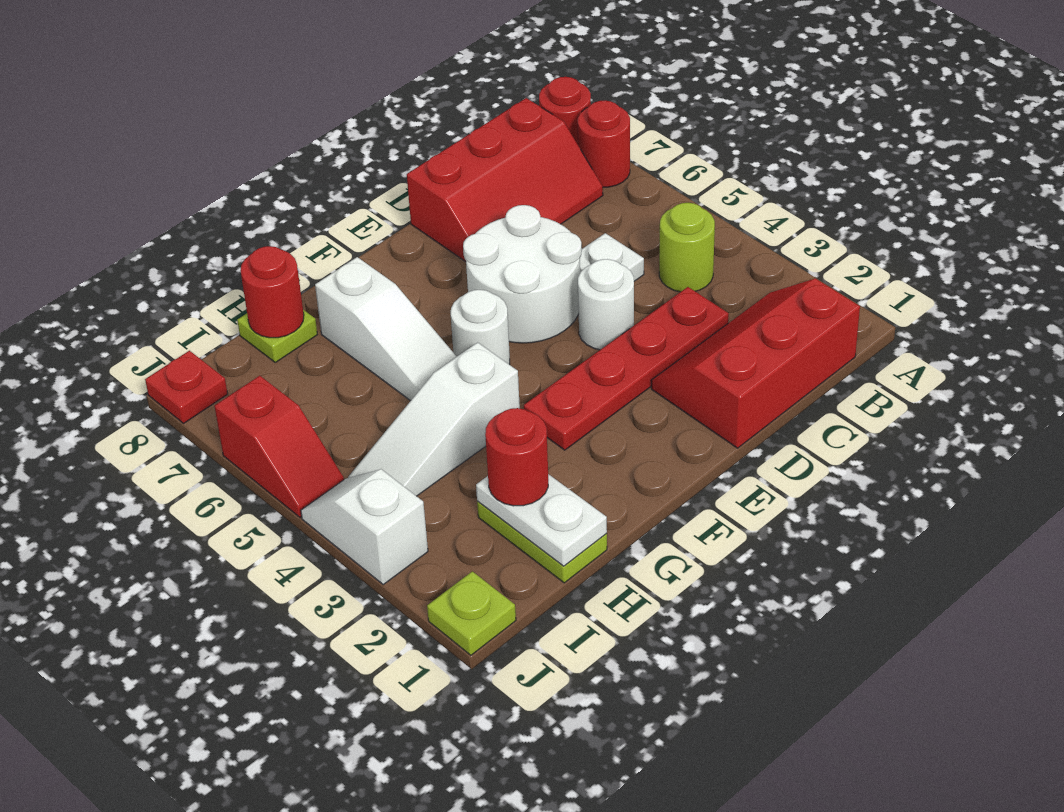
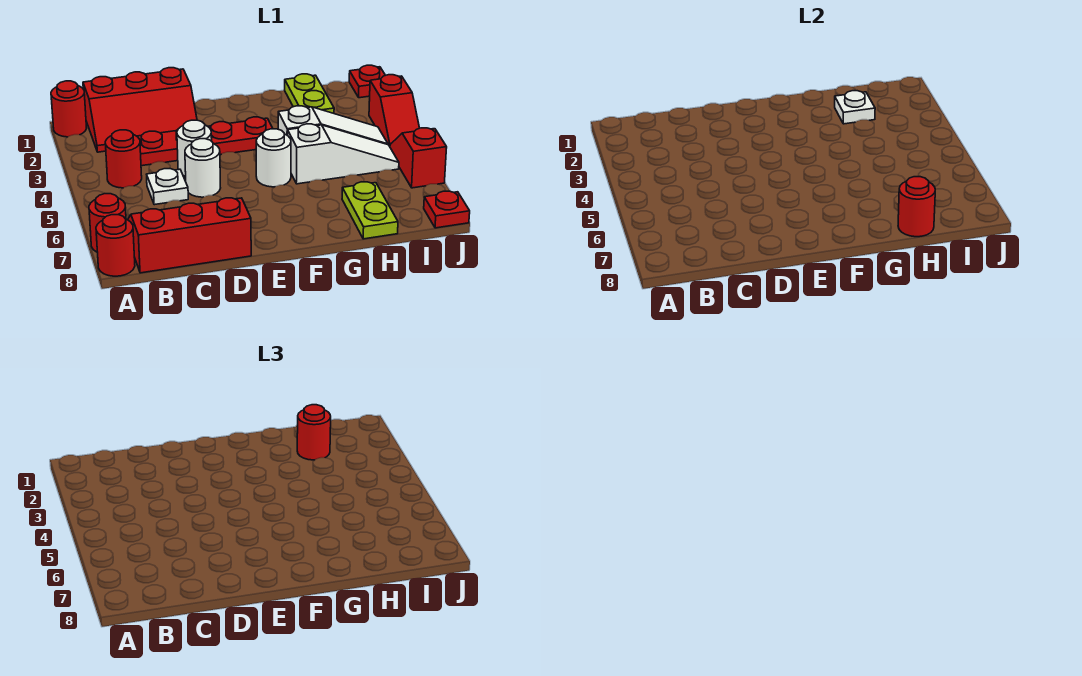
none -> red 1x1 round brick [51,81,87,137]
lime 1x1 round brick [659,203,715,292] -> red 1x1 round brick [105,130,142,188]
white 2x2 round brick [463,205,582,343] -> white 1x1 round brick [185,139,220,197]
white 1x3 slope [315,257,457,401] -> white 1x3 slope turned to [288,124,399,184]
white 1x2 plate [476,474,607,566] -> white 1x1 plate [835,91,875,124]
lime 1x1 plate [237,310,317,362] -> lime 1x2 plate [342,182,398,239]
lime 1x1 plate [427,571,516,655] -> red 1x1 plate [349,65,385,98]
white 1x2 slope [301,469,428,585] -> red 1x2 slope [369,75,419,146]

